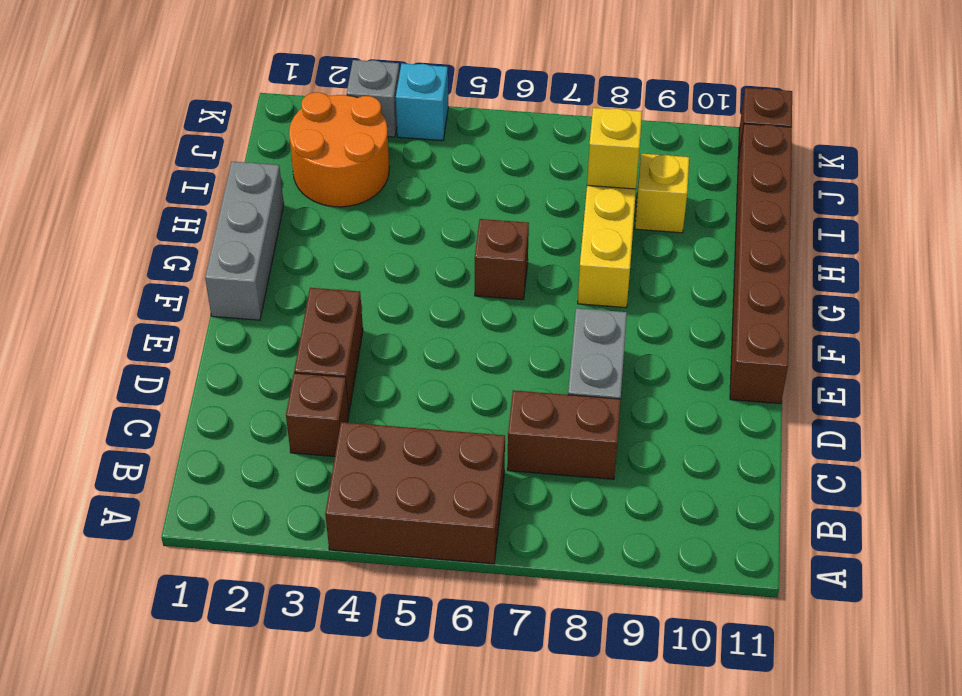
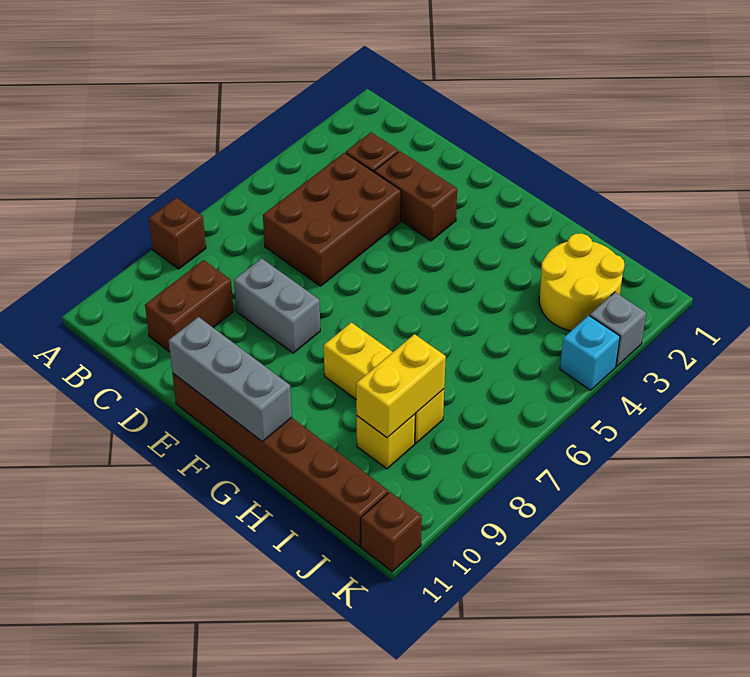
brown 2x3 brick [325,422,505,564] -> brown 2x3 brick moved to [263,153,401,286]
brown 1x2 brick [507,390,621,479] -> brown 1x2 brick moved to [145,260,234,352]
grey 1x3 brick [205,162,284,320] -> grey 1x3 brick moved to [168,317,292,442]
brown 1x1 brick [475,219,529,300] -> brown 1x1 brick moved to [149,198,206,269]
orange 2x2 round brick [289,92,389,207] -> yellow 2x2 round brick [539,233,625,331]
yellow 1x1 brick [587,108,642,189] -> yellow 1x2 brick [356,334,446,438]

